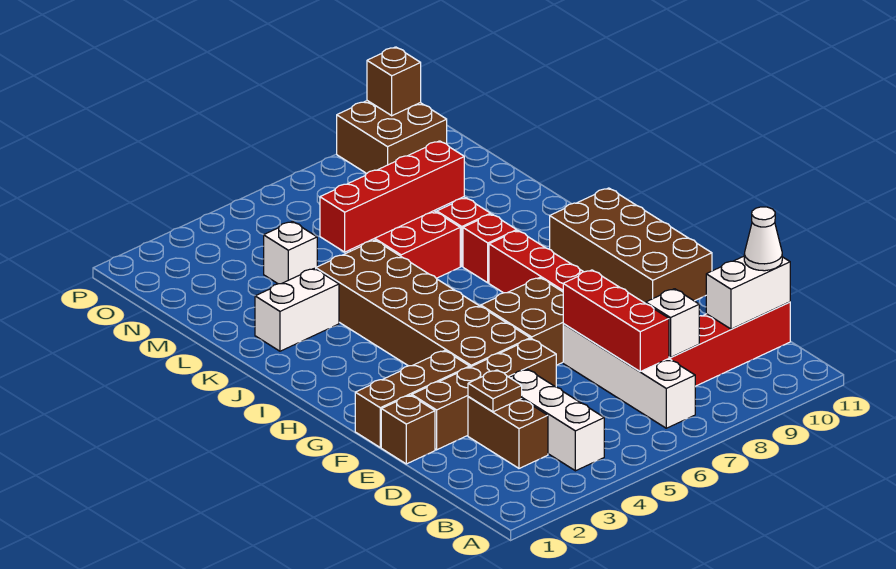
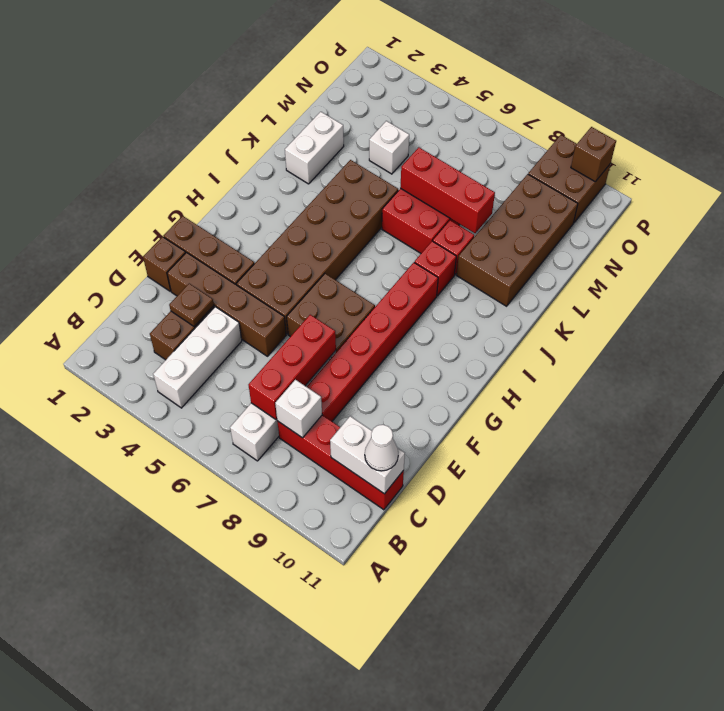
brown 2x4 brick [550,188,712,303] -> brown 2x4 brick moved to [457,174,578,306]
white 1x2 brick [255,268,339,351] -> white 1x2 brick turned to [285,112,344,184]
red 1x4 brick [320,141,464,252] -> red 1x3 brick [400,147,495,233]

